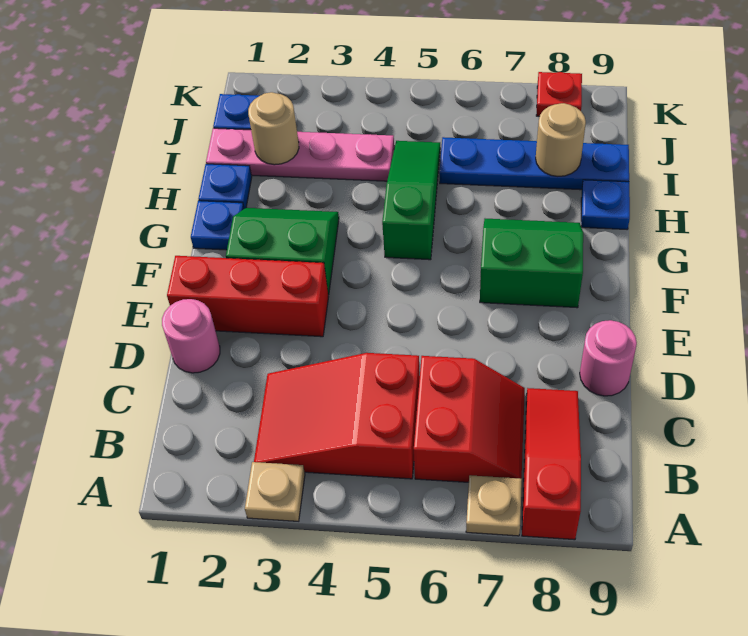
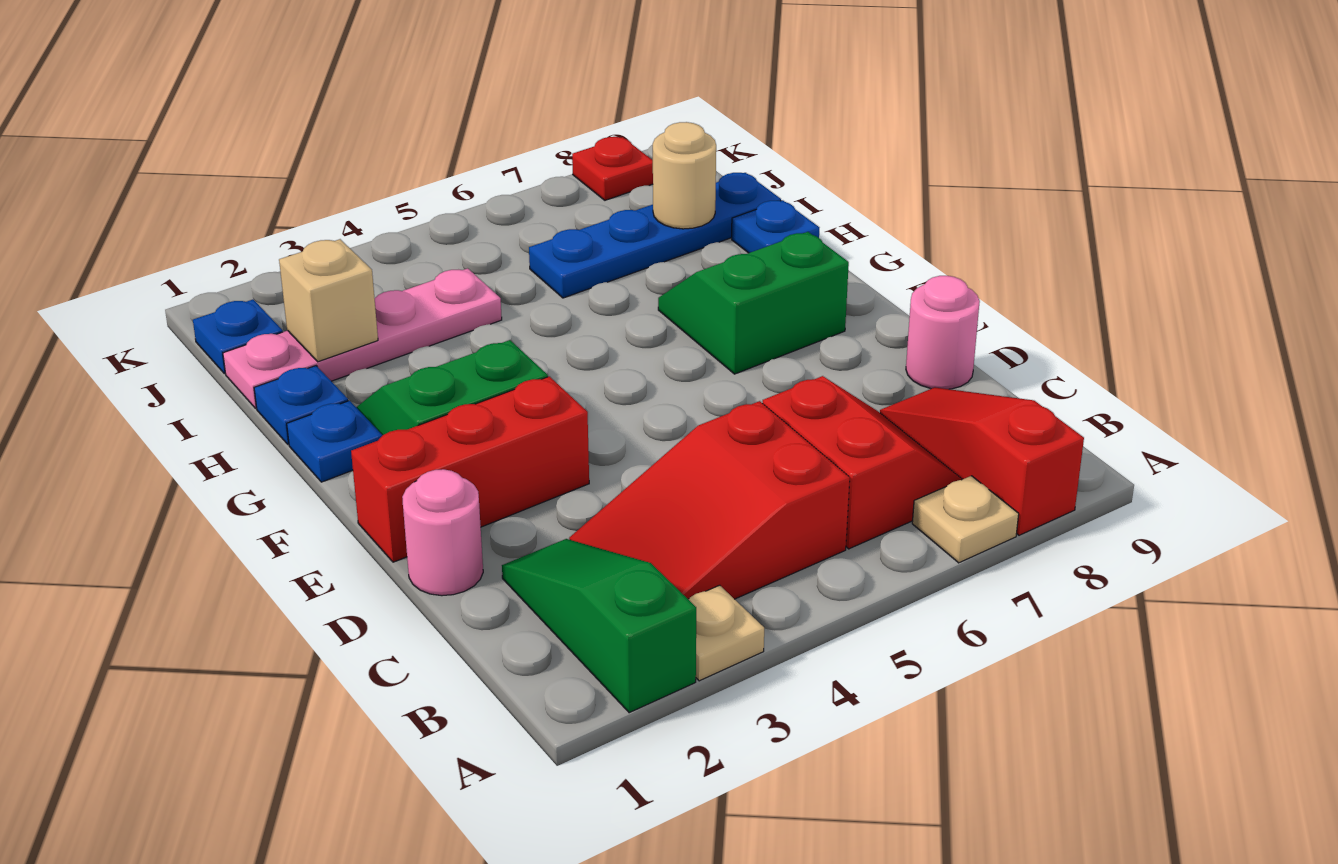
green 1x3 slope [382,141,440,260] -> green 1x3 slope moved to [502,539,696,713]
tan 1x1 round brick [248,92,299,165] -> tan 1x1 brick [279,239,378,362]

